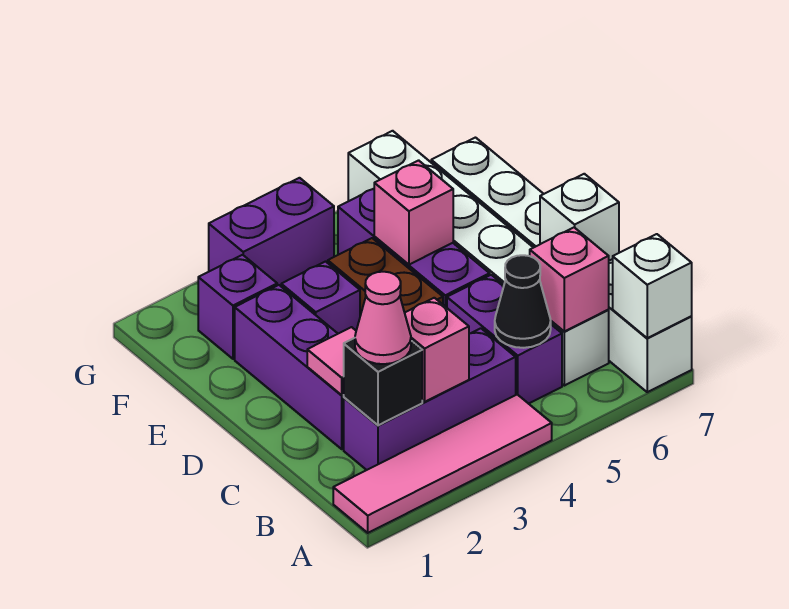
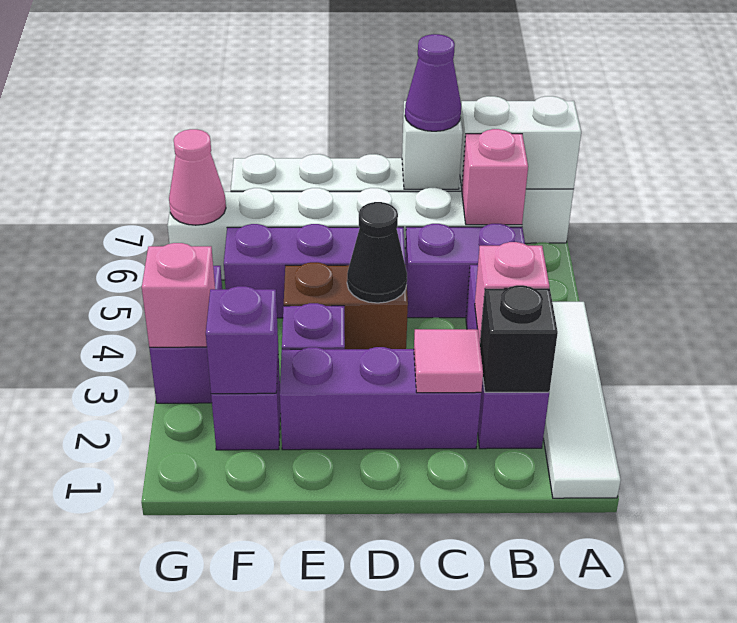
pink 1x4 tile [333,394,552,533] -> white 1x4 tile [543,302,621,498]
white 1x1 brick [613,234,692,338] -> white 1x2 brick [460,96,581,189]
pink 1x1 cone [355,272,411,364] -> pink 1x1 cone moved to [169,129,226,225]
black 1x1 cone [495,255,551,348] -> black 1x1 cone moved to [347,202,407,303]
none -> purple 1x1 cone [405,34,461,131]
pink 1x1 brick [374,160,453,265] -> pink 1x1 brick moved to [142,243,215,347]
none -> purple 1x1 brick [206,286,278,394]

